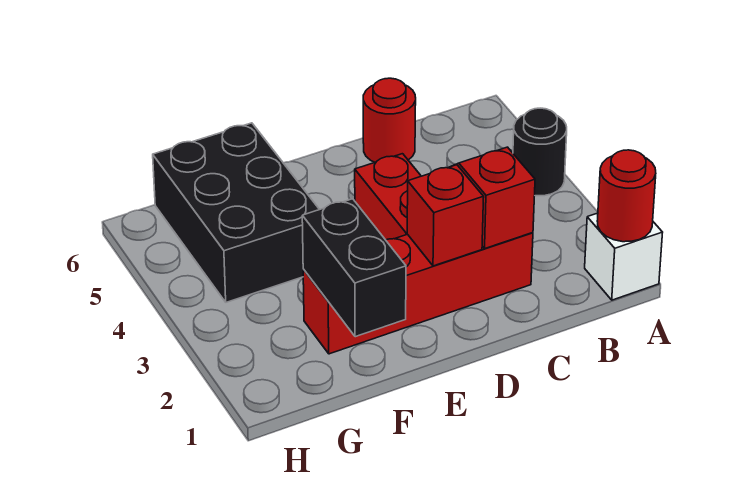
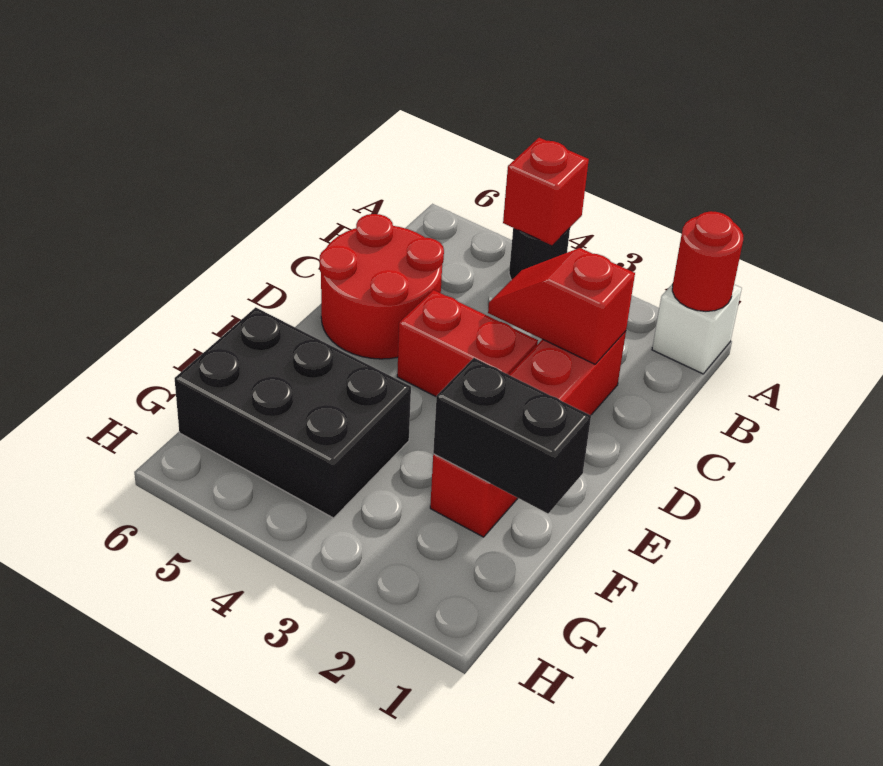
red 1x1 round brick [363,78,416,162] -> red 2x2 round brick [320,214,444,359]
red 1x1 brick [407,165,484,266] -> red 1x1 brick moved to [503,138,589,245]

